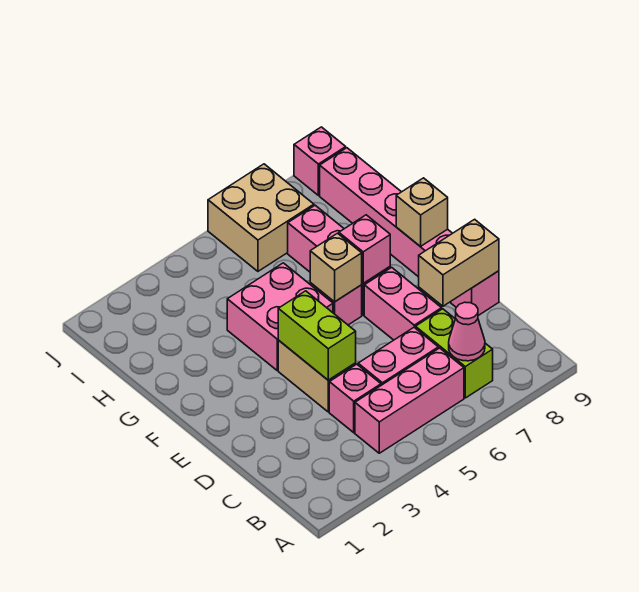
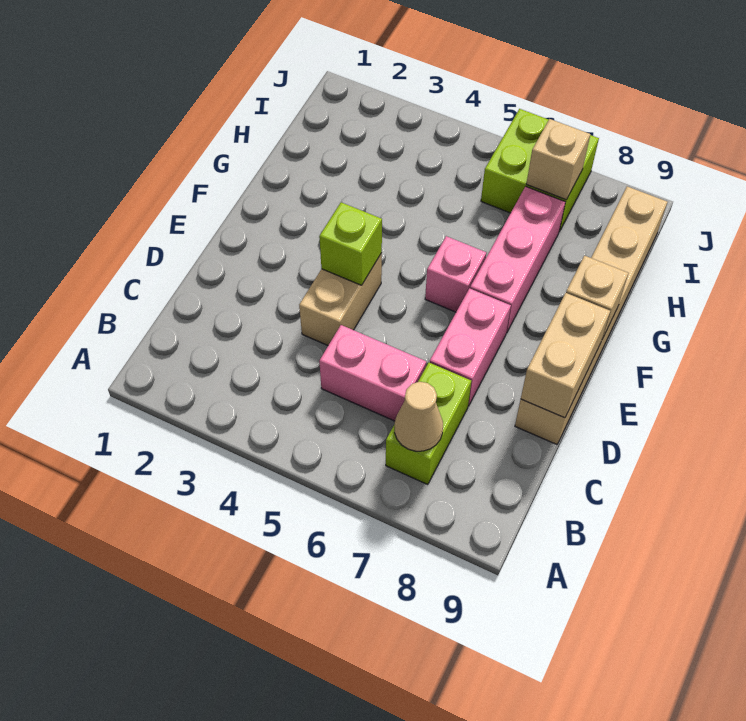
pink 1x3 brick [355,348,464,453] -> none
pink 1x1 cone [449,302,485,361] -> tan 1x1 cone [395,382,443,451]
pink 1x1 brick [329,364,381,433] -> none
lime 1x2 brick [278,291,356,380] -> lime 1x1 brick [319,202,382,285]
tan 1x2 brick [419,219,499,306] -> tan 1x2 brick turned to [521,293,610,418]
pink 1x6 brick [320,148,499,316] -> tan 1x6 brick [515,186,667,444]
pink 2x2 brick [227,263,333,370] -> none
tan 1x1 brick [310,233,362,302] -> tan 1x1 brick moved to [526,119,590,200]
pink 1x1 brick [339,215,390,283] -> none
tan 2x2 brick [208,164,314,271] -> lime 2x2 brick [481,109,599,232]
pink 1x1 brick [294,127,346,195] -> none

